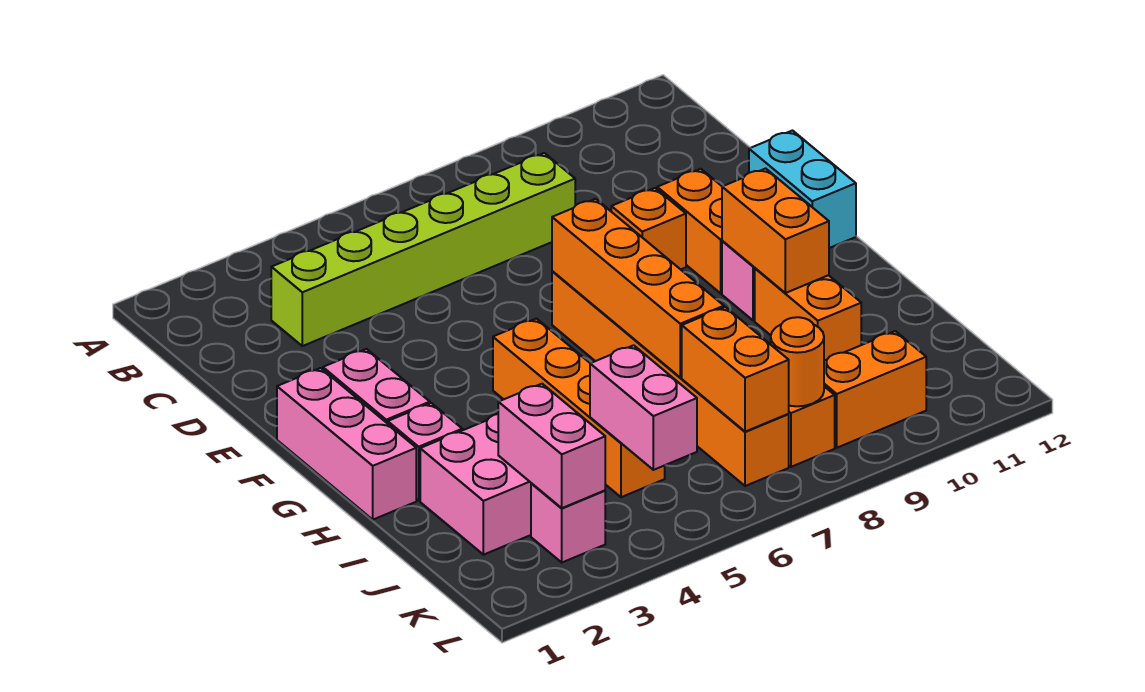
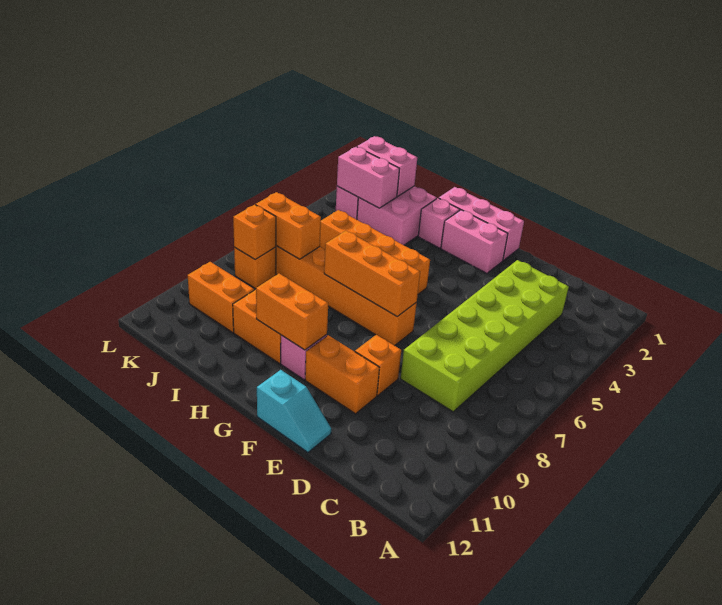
lime 1x6 brick [271,153,575,346] -> lime 2x6 brick [401,260,569,412]
cyan 1x2 brick [749,131,856,248] -> cyan 1x2 slope [257,370,331,452]
orange 1x4 brick [552,199,724,377] -> orange 1x3 brick [324,231,420,317]
pink 1x2 brick [590,345,697,470] -> pink 1x2 brick moved to [357,136,417,196]
orange 1x1 round brick [771,317,824,406] -> orange 1x1 brick [233,205,276,260]
orange 1x2 brick [824,331,926,448] -> orange 1x2 brick turned to [188,262,254,332]

